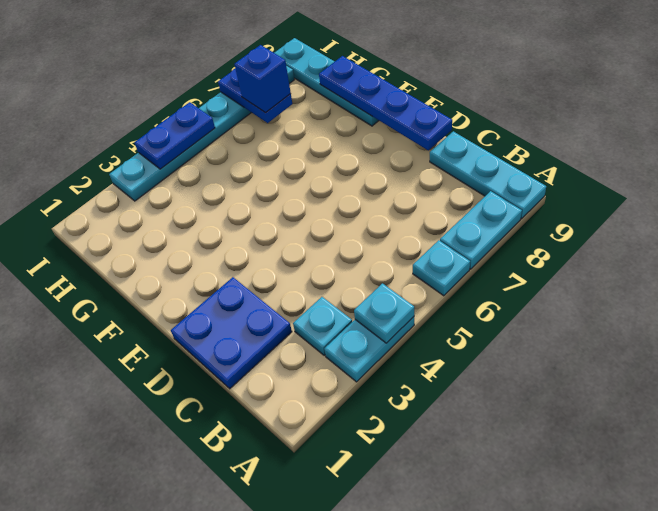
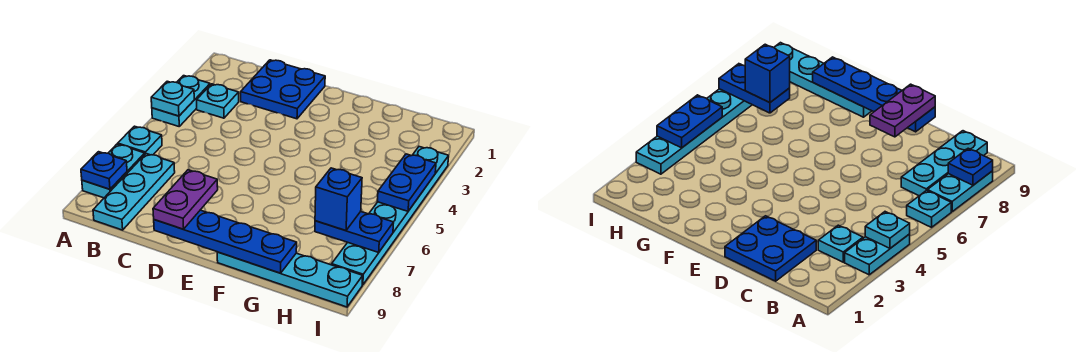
none -> blue 1x1 plate [81,152,127,189]
cyan 1x3 plate [430,131,546,219] -> cyan 1x3 plate turned to [93,154,175,230]
none -> purple 1x2 plate [153,170,218,229]

